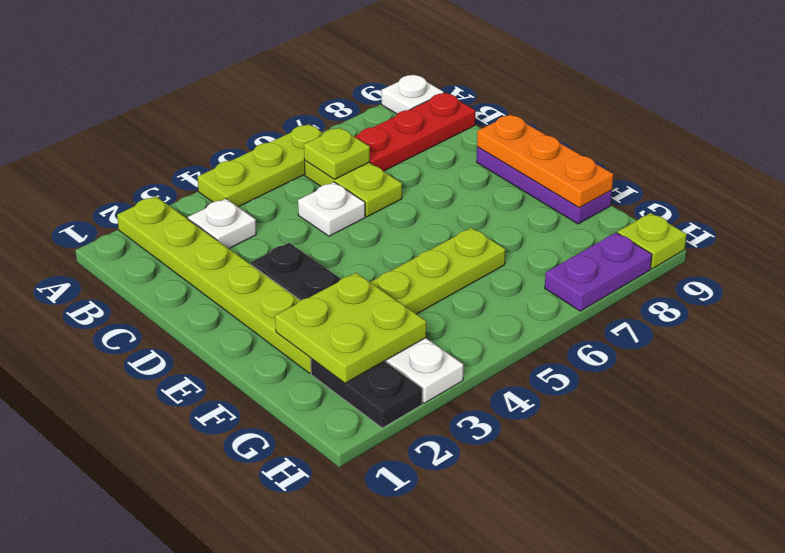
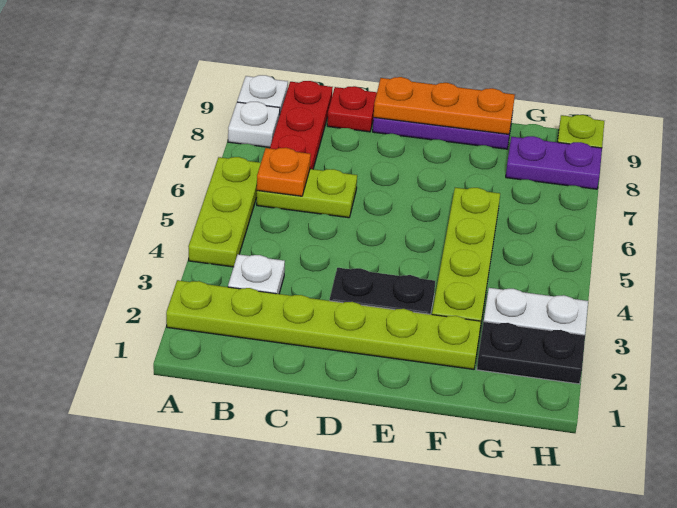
lime 1x1 plate [304,127,370,179] -> orange 1x1 plate [257,148,311,196]
white 1x1 plate [298,182,365,236] -> white 1x1 plate moved to [228,102,280,148]
none -> red 1x1 plate [327,86,377,132]
lime 2x2 plate [275,273,426,383] -> none
purple 1x2 plate [545,233,652,311] -> purple 1x2 plate turned to [506,136,602,189]

